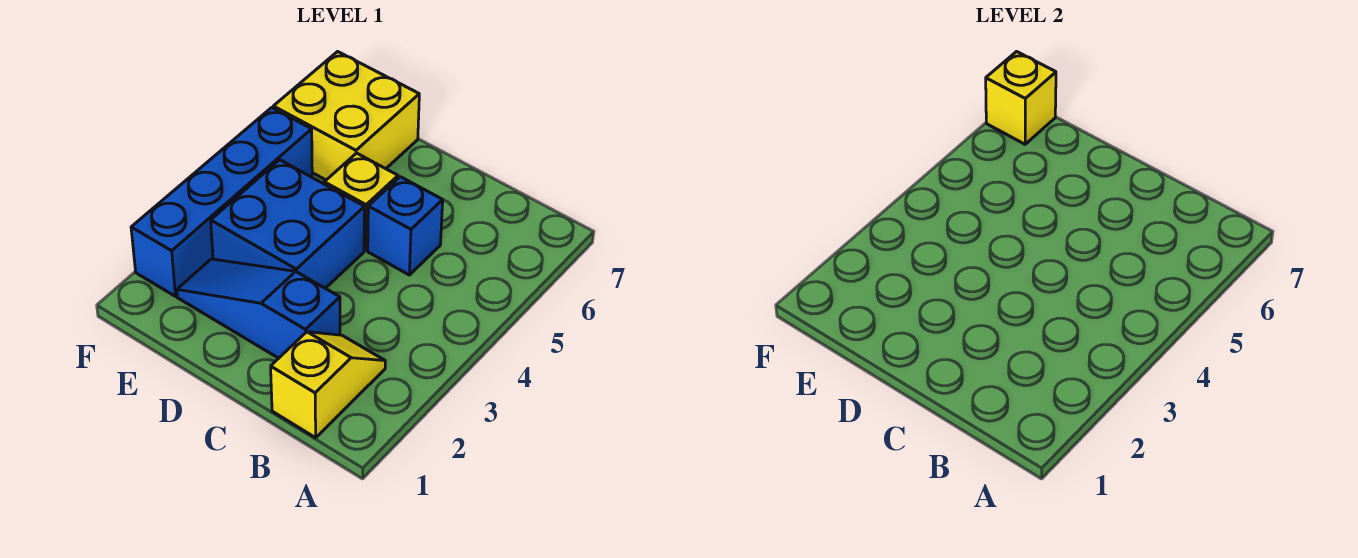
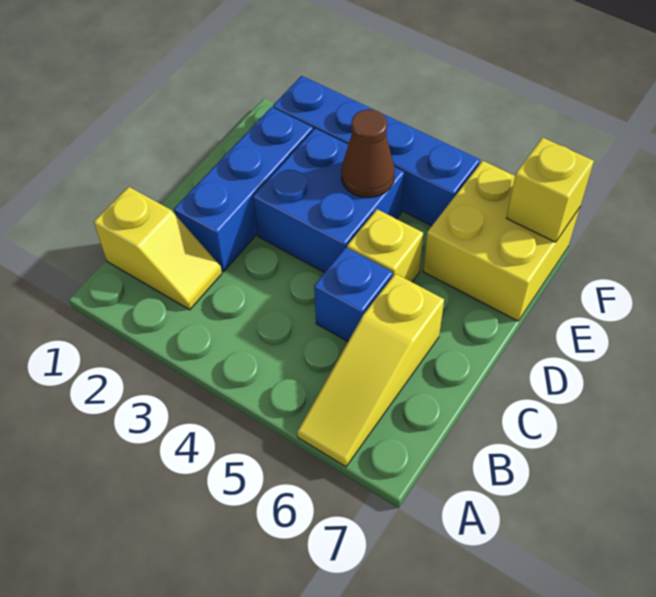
none -> yellow 1x3 slope [297,274,444,467]
blue 1x3 slope [177,259,340,358] -> blue 1x3 brick [174,107,313,272]
none -> brown 1x1 cone [341,110,395,198]

